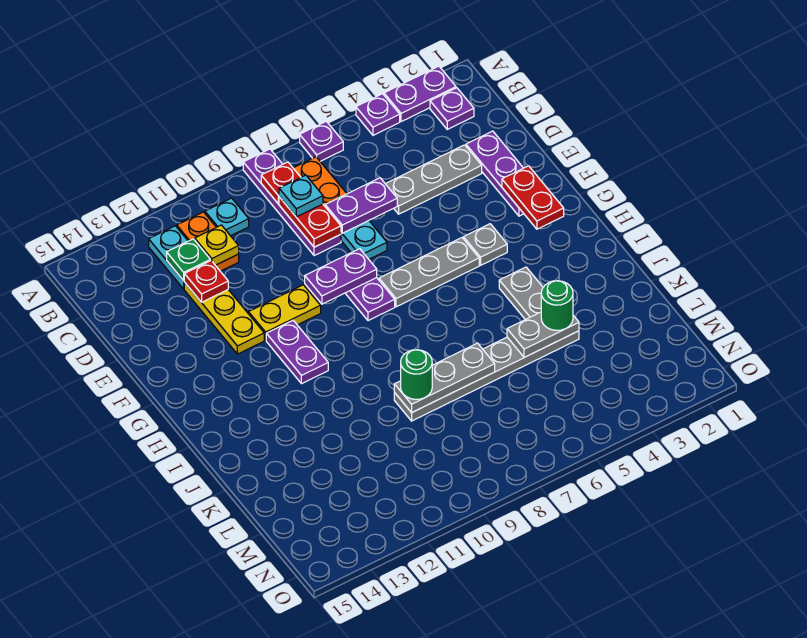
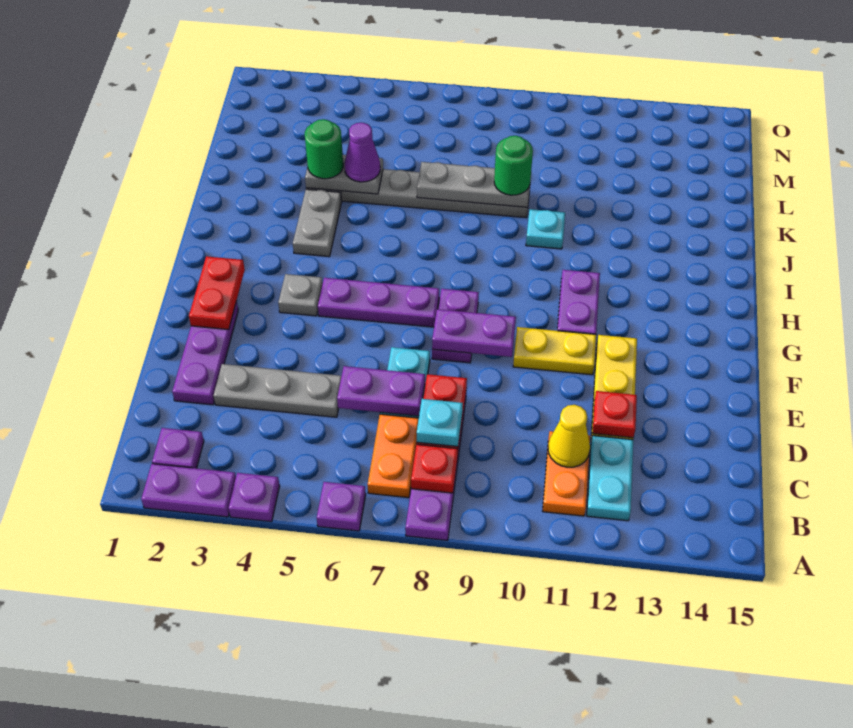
cyan 1x1 plate [205,198,249,236] -> cyan 1x1 plate moved to [526,209,565,249]
yellow 1x1 plate [195,225,239,265] -> yellow 1x1 cone [548,405,590,467]
green 1x1 plate [167,239,210,281] -> none
grey 1x3 plate [379,238,479,307] -> purple 1x3 plate [318,278,439,327]
none -> purple 1x1 cone [345,123,380,182]

